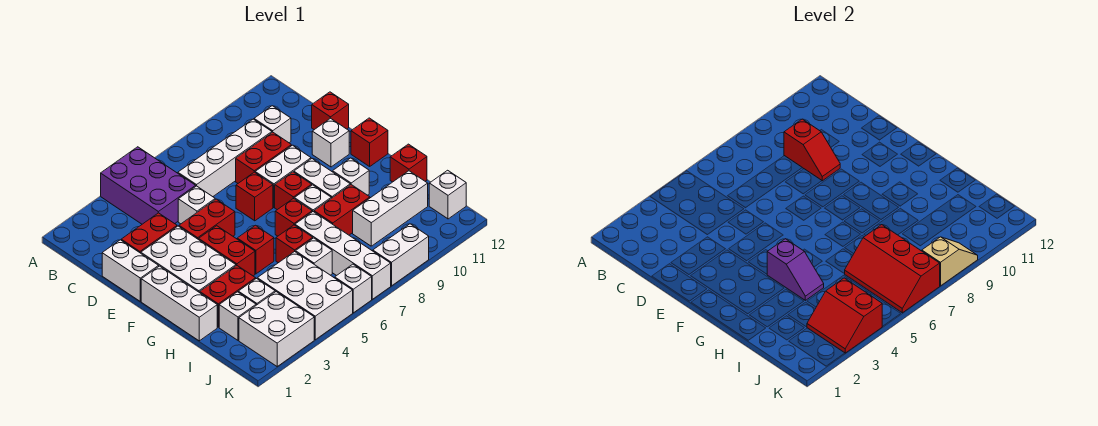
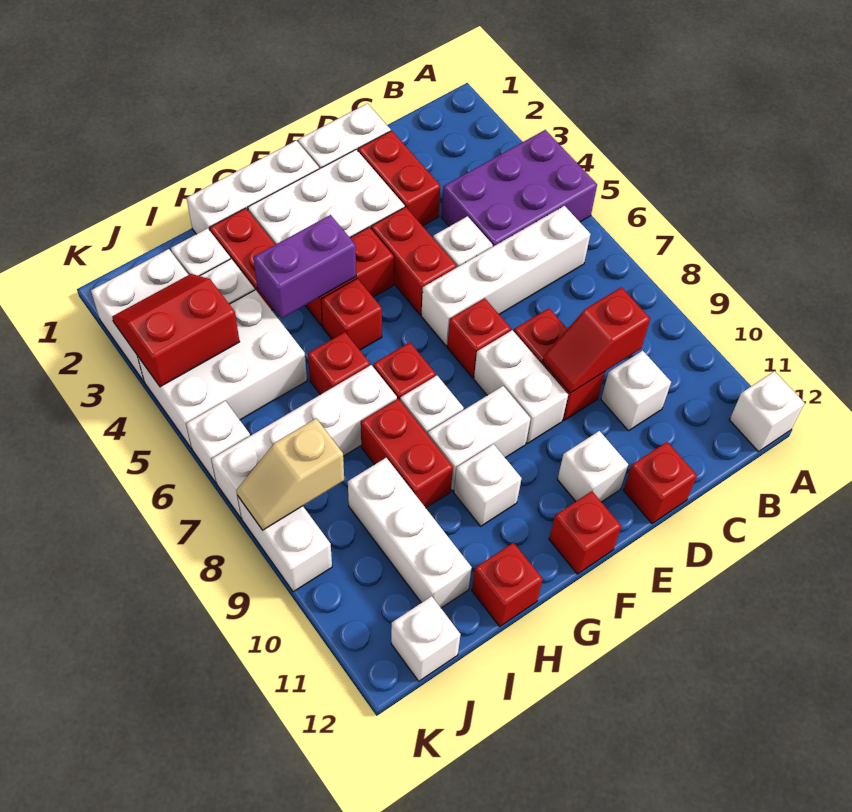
white 1x4 brick [178,119,272,197] -> white 1x4 brick turned to [421,206,590,346]
red 1x1 brick [275,172,312,210] -> none
purple 1x2 slope [767,239,824,300] -> purple 1x2 brick [254,215,356,319]
white 1x1 brick [296,238,332,275] -> white 1x1 brick moved to [730,371,804,452]
red 2x3 slope [844,225,940,313] -> none
tan 1x2 slope [922,237,978,286] -> tan 1x2 slope turned to [236,418,344,530]

